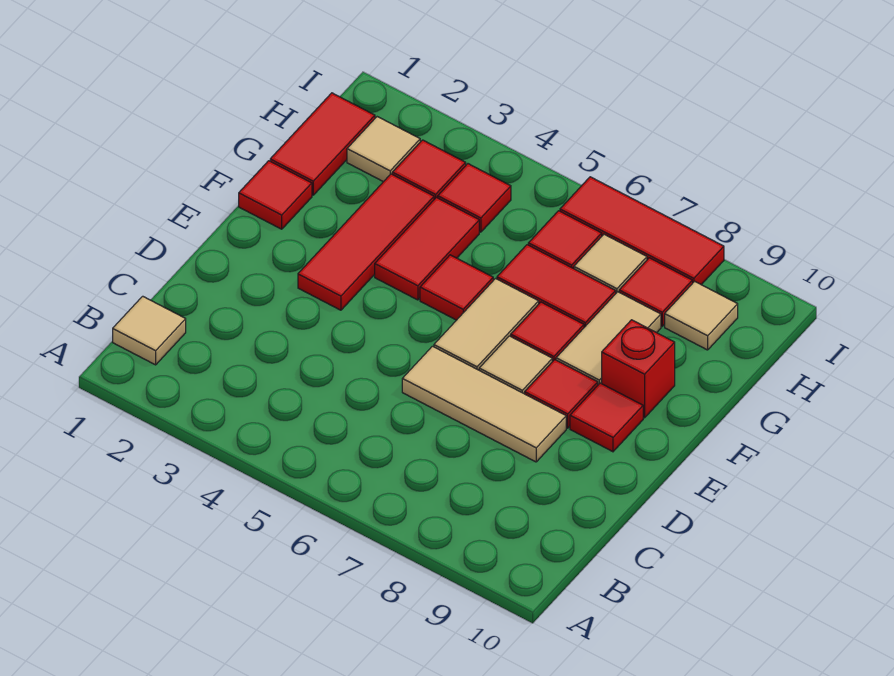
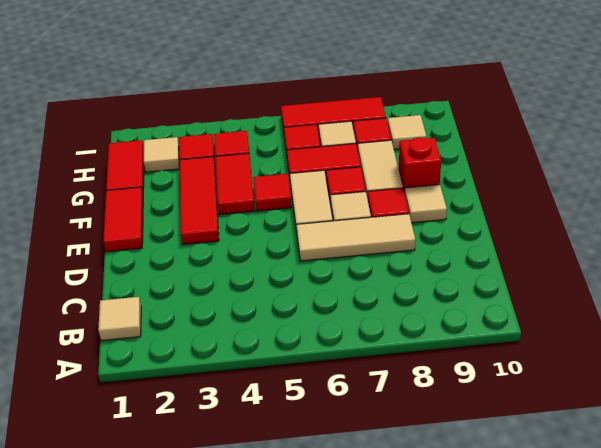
red 1x1 tile [570,383,643,452] -> tan 1x1 tile [405,185,447,223]
red 1x1 tile [239,161,312,229] -> red 1x2 tile [103,187,143,252]

